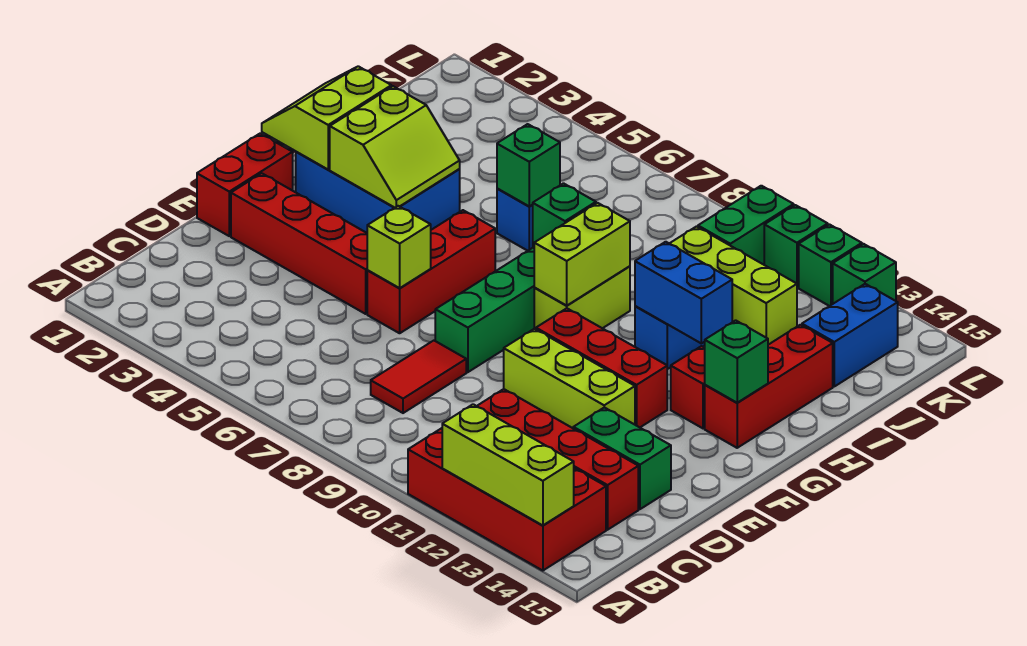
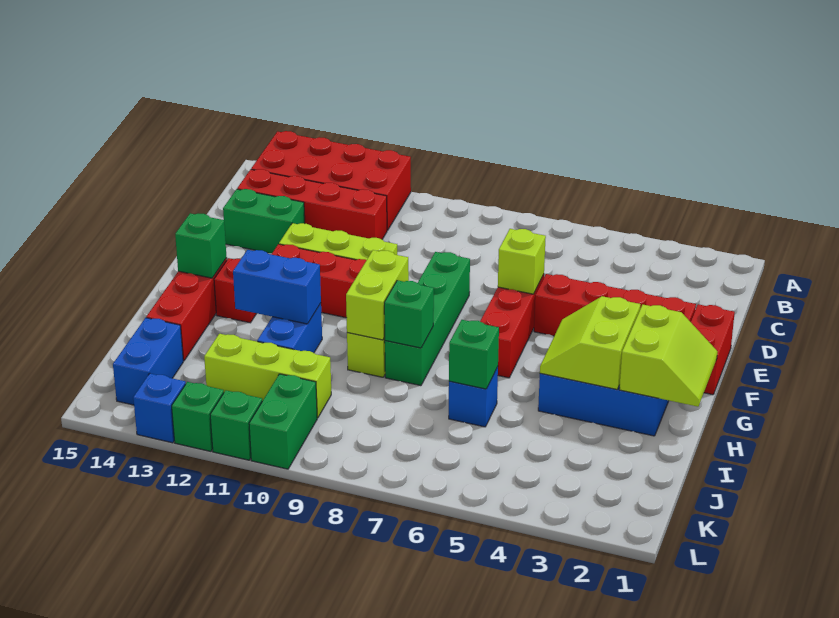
lime 1x3 brick [442,404,574,525] -> none
red 1x2 tile [371,341,466,413] -> none
green 1x1 brick [833,244,896,304] -> blue 1x1 brick [133,373,186,443]

